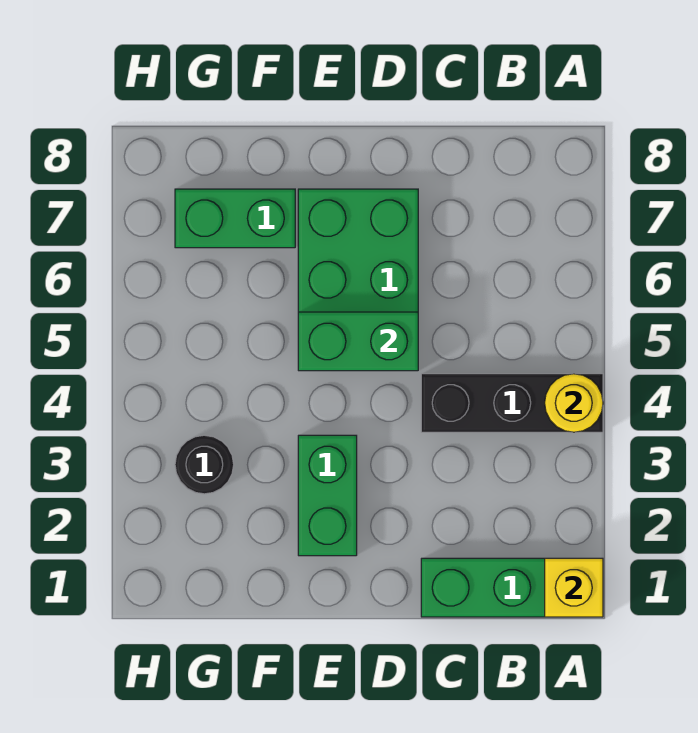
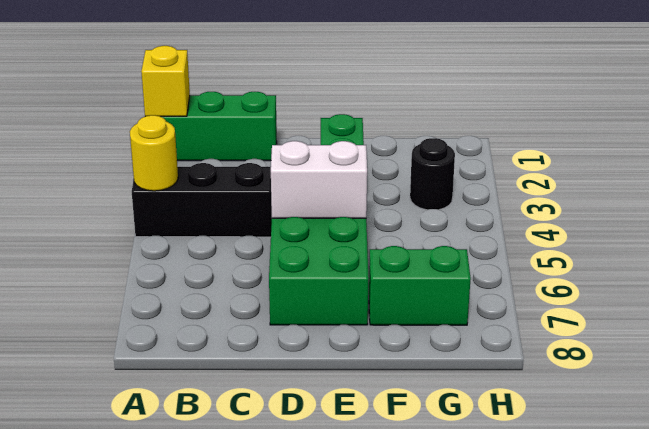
green 1x2 brick [298,312,418,371] -> white 1x2 brick [271,141,367,218]

